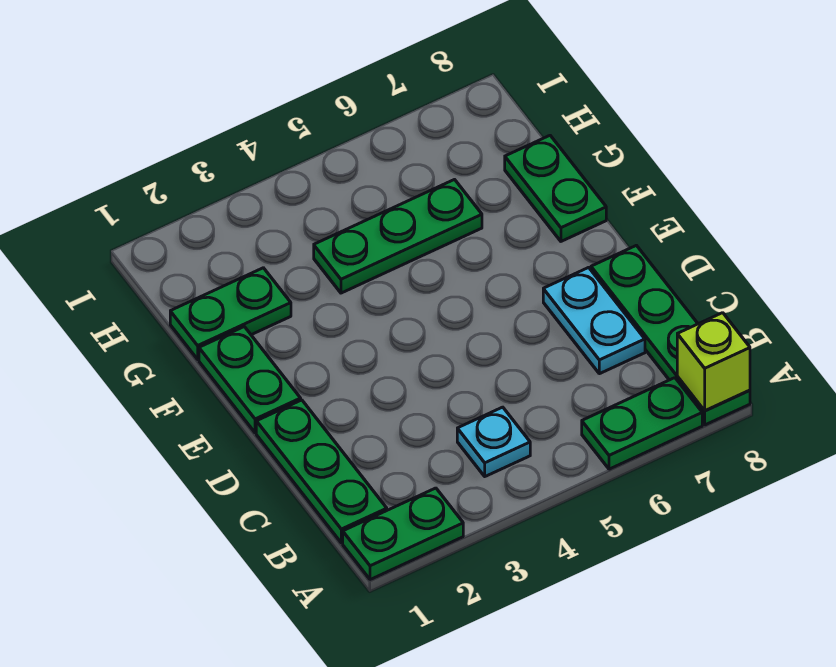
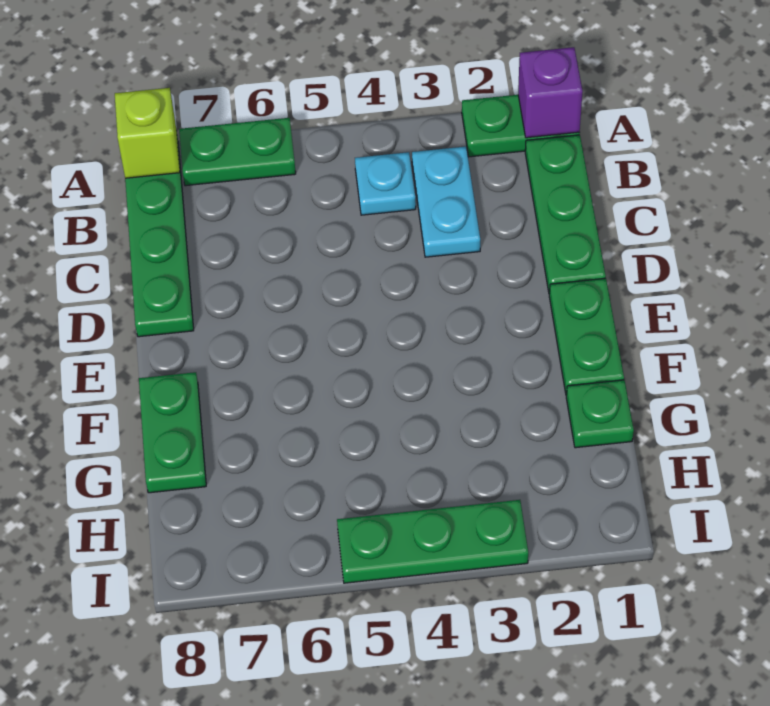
none -> purple 1x1 brick [518,47,583,138]
cyan 1x2 plate [543,268,645,374] -> cyan 1x2 plate moved to [412,147,480,257]
green 1x2 plate [170,268,291,359] -> green 1x1 plate [566,380,634,448]
green 1x3 plate [314,180,482,293] -> green 1x3 plate moved to [337,500,528,583]

